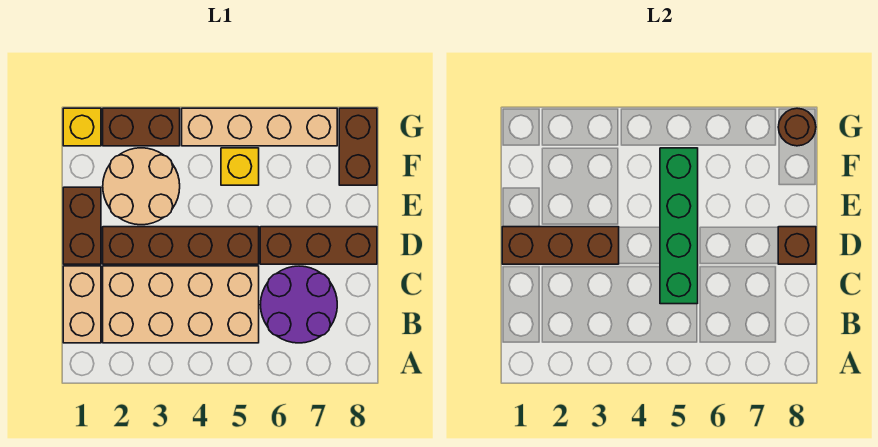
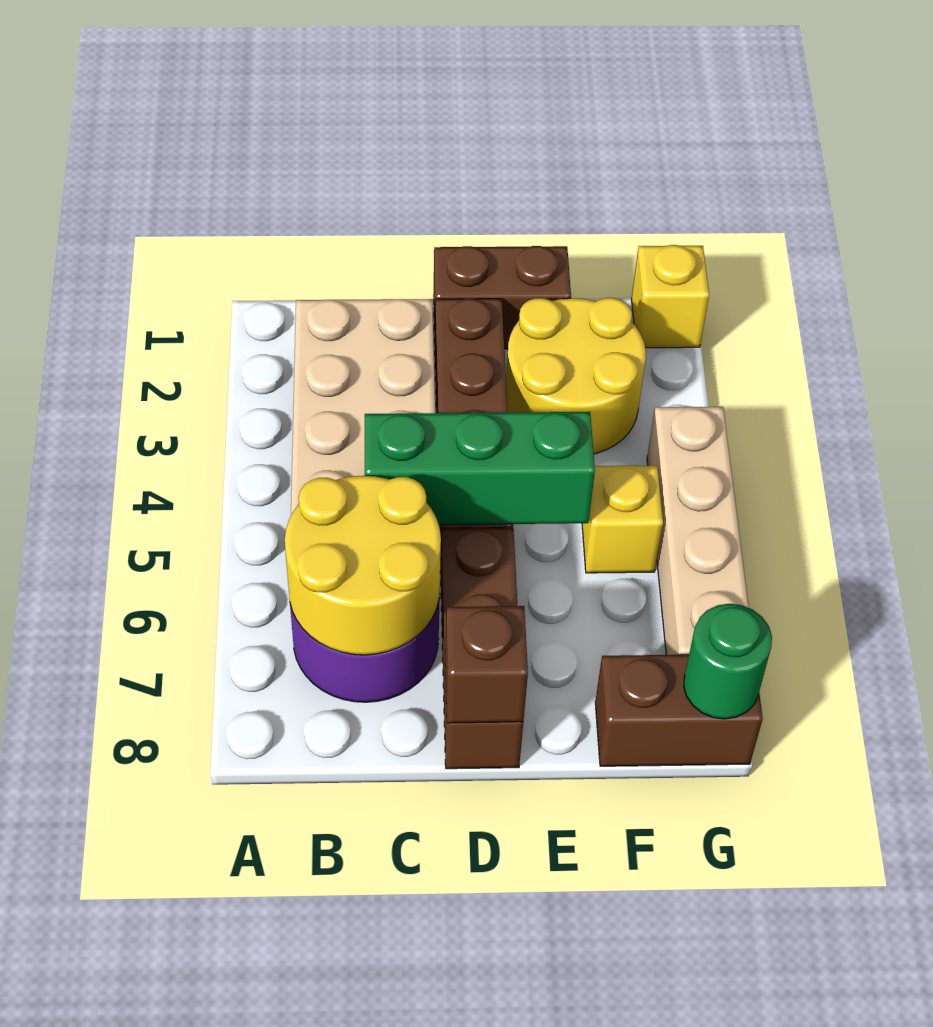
tan 1x2 brick [63,266,101,343] -> none
none -> yellow 2x2 round brick [285,476,441,655]
green 1x4 brick [660,148,698,304] -> green 1x3 brick [365,412,595,525]
brown 1x3 brick [502,227,619,264] -> none
tan 2x2 round brick [103,148,180,225] -> yellow 2x2 round brick [506,298,646,454]
brown 1x2 brick [103,108,180,146] -> none
brown 1x1 round brick [778,108,816,146] -> green 1x1 round brick [684,604,772,719]

